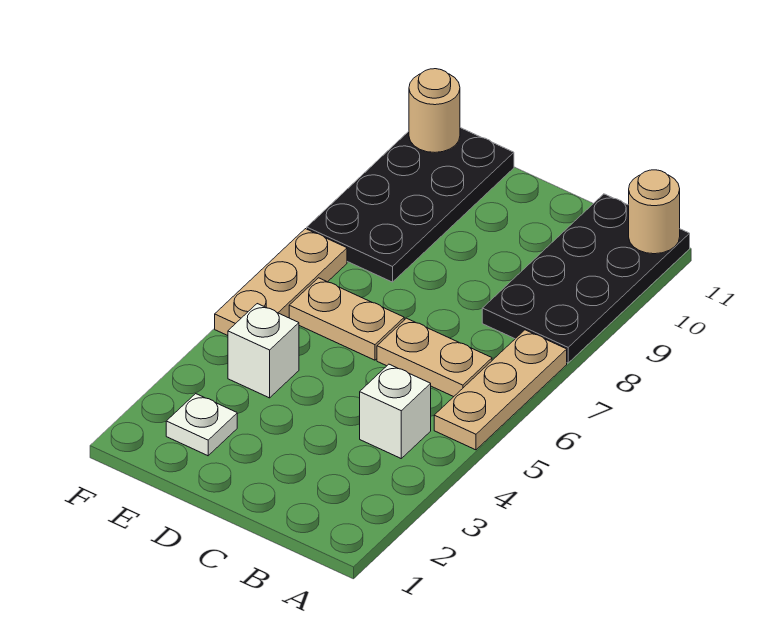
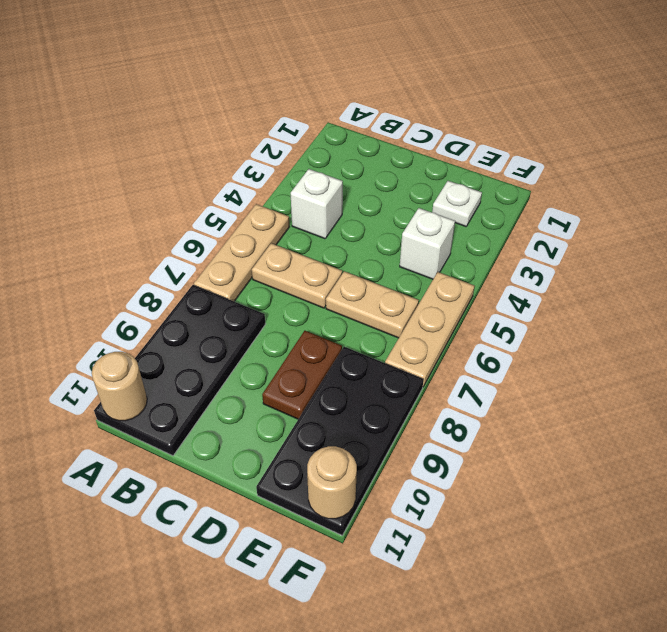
none -> brown 1x2 plate [262,331,342,419]

